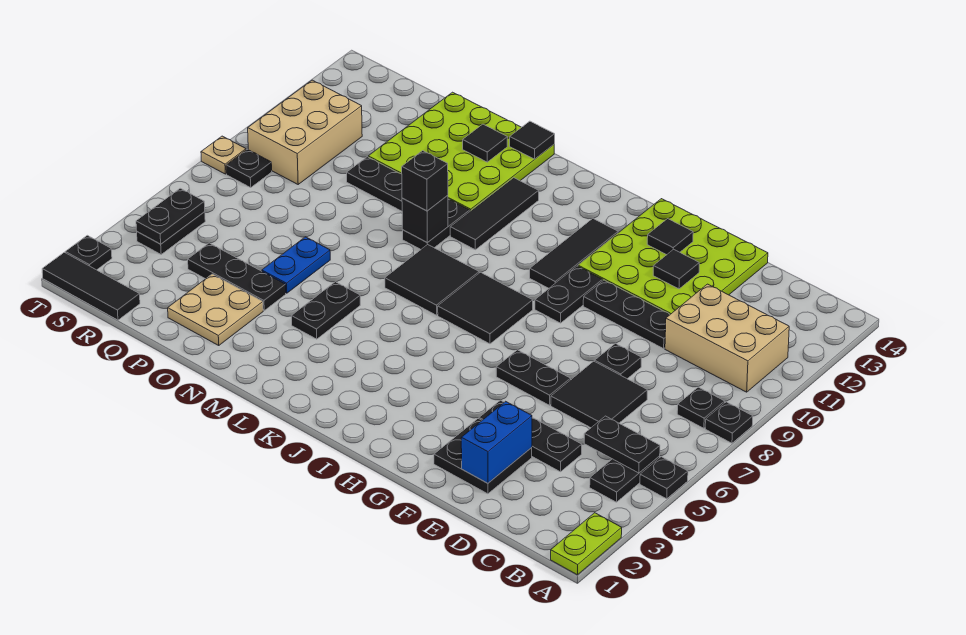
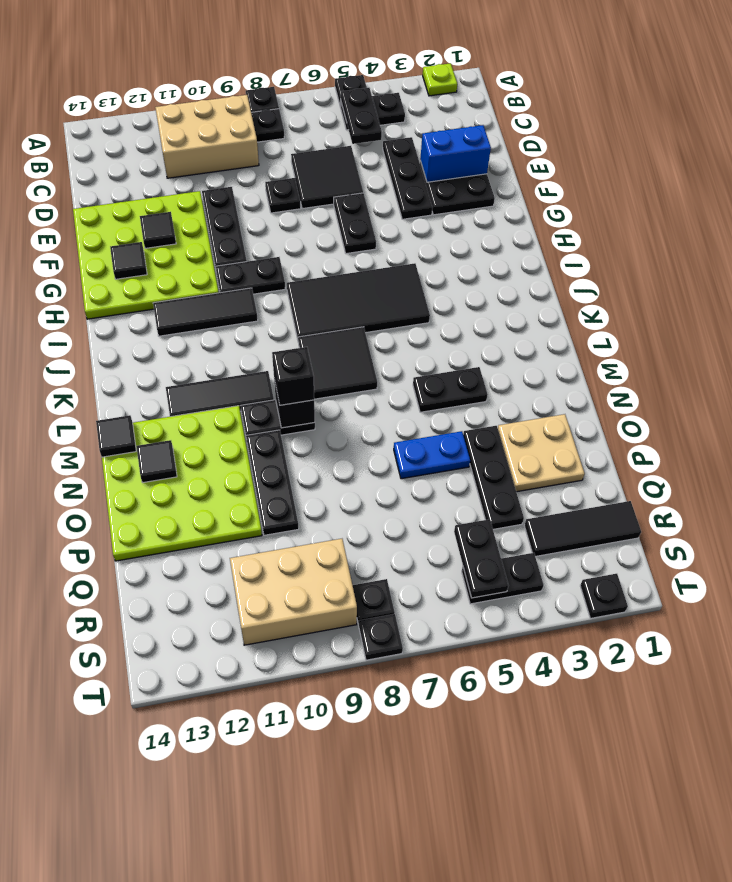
lime 1x2 plate [551,513,622,575] -> lime 1x1 plate [423,63,457,96]
tan 2x3 brick [665,284,789,392] -> tan 2x3 brick turned to [155,95,259,178]
black 2x2 tile [438,272,533,344] -> black 2x4 tile [287,263,430,343]
black 1x3 tile [42,252,140,320] -> black 1x3 tile turned to [524,501,641,557]
black 1x2 plate [136,188,205,244] -> black 1x2 plate turned to [454,519,508,598]
tan 1x1 plate [201,136,246,174] -> black 1x1 plate [359,614,403,660]

